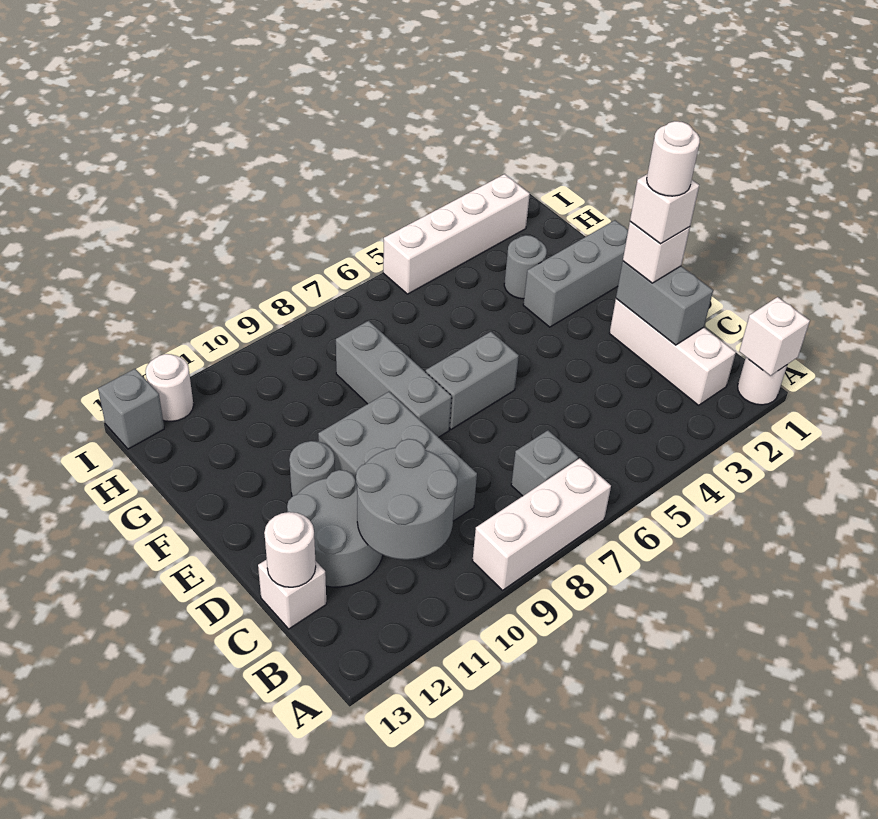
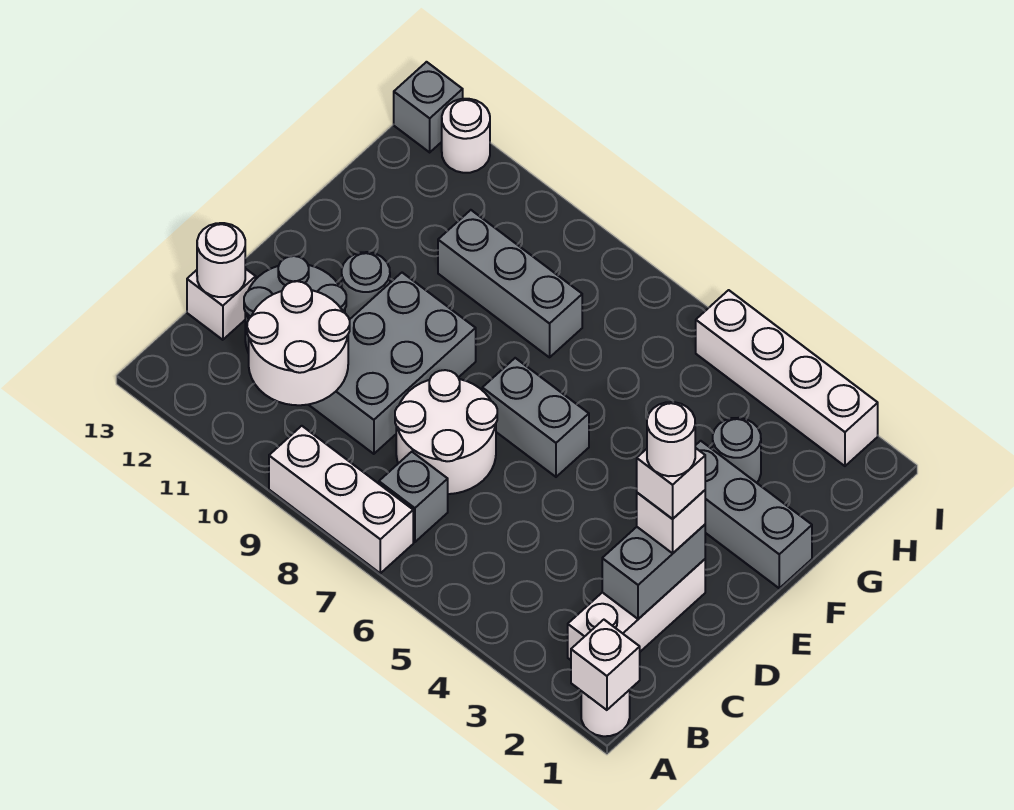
grey 2x2 round brick [356,439,457,560] -> white 2x2 round brick [247,281,350,405]
none -> white 2x2 round brick [395,370,497,494]
grey 1x3 brick [336,321,452,437] -> grey 1x3 brick turned to [438,210,582,357]

